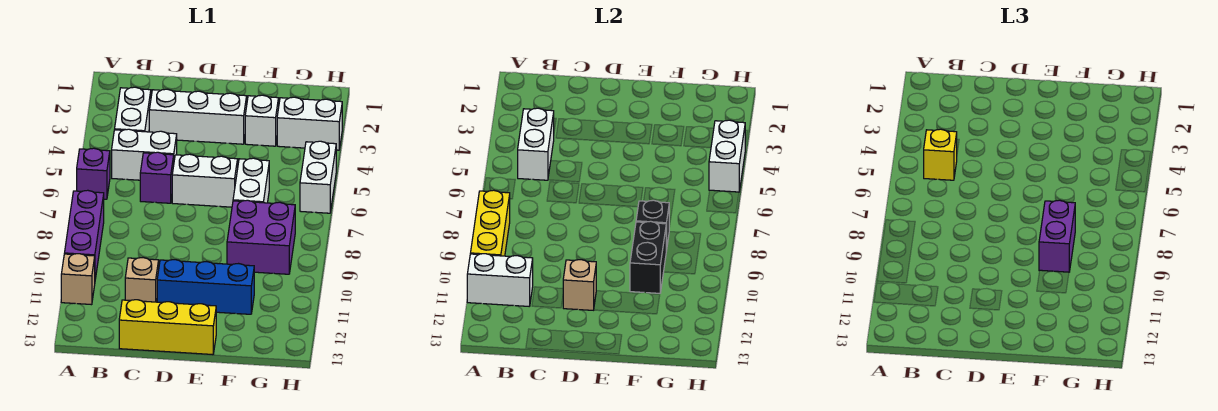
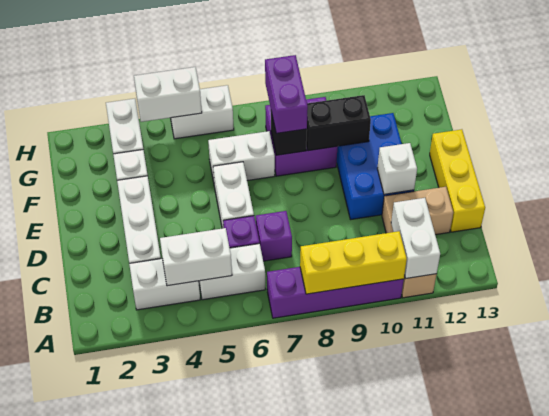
purple 1x1 brick [77,148,110,199] -> purple 1x1 brick moved to [256,211,292,261]
purple 1x3 brick [64,190,104,279] -> purple 1x4 brick [267,267,404,318]
white 1x2 brick [112,129,177,180] -> white 1x2 brick turned to [199,244,265,300]
yellow 1x1 brick [924,129,957,180] -> none
tan 1x1 brick [125,258,159,302] -> tan 1x2 brick [382,187,453,235]
blue 1x3 brick [157,260,254,314] -> blue 2x3 brick [337,113,414,220]
tan 1x1 brick [563,260,596,310] -> white 1x1 brick [377,143,417,194]
purple 1x2 brick [1039,200,1075,272] -> purple 1x2 brick turned to [265,55,308,133]

